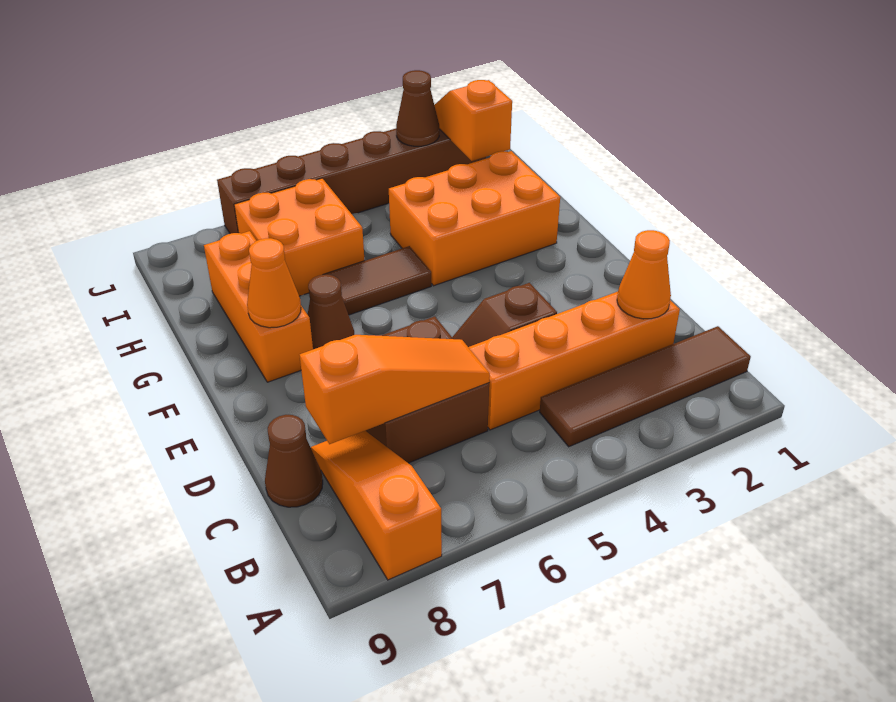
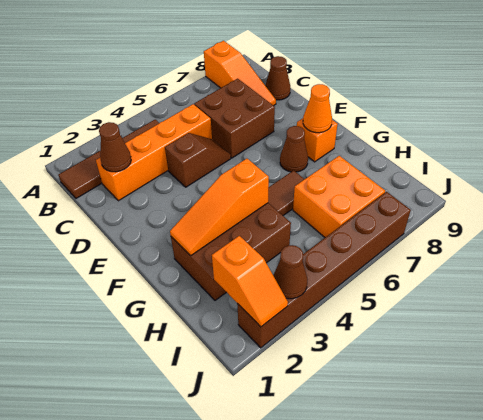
orange 1x1 cone [617,230,671,319] -> brown 1x1 cone [99,122,131,172]
orange 1x3 slope [300,335,490,444] -> orange 1x3 slope moved to [170,159,269,256]
orange 1x3 brick [204,231,313,382] -> orange 1x1 brick [297,118,338,162]
orange 2x3 brick [389,151,560,286] -> brown 2x3 brick [171,203,291,300]

